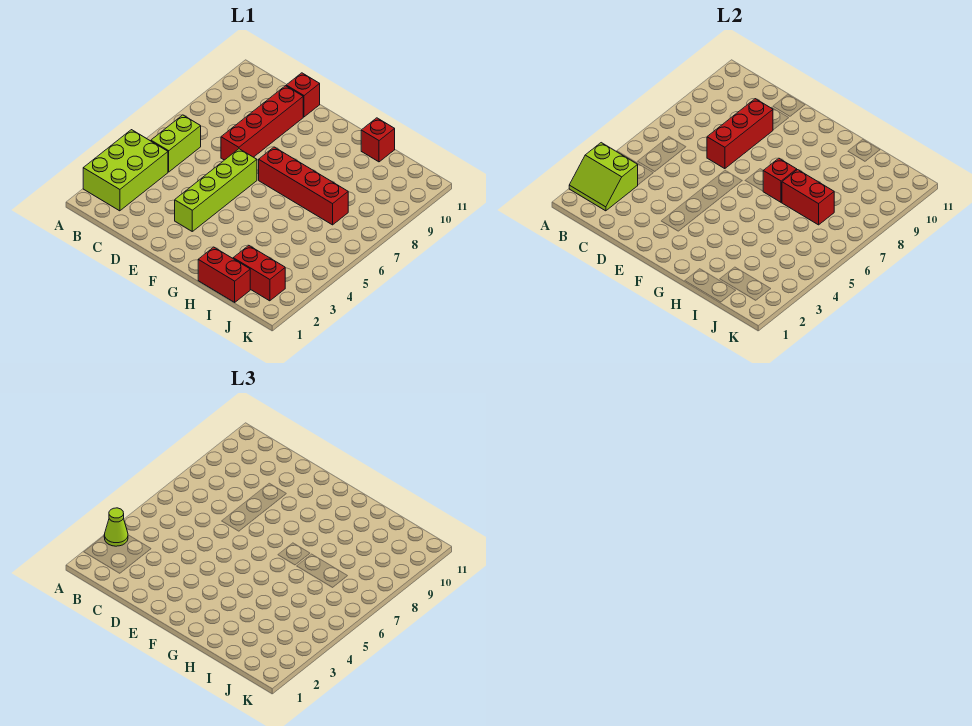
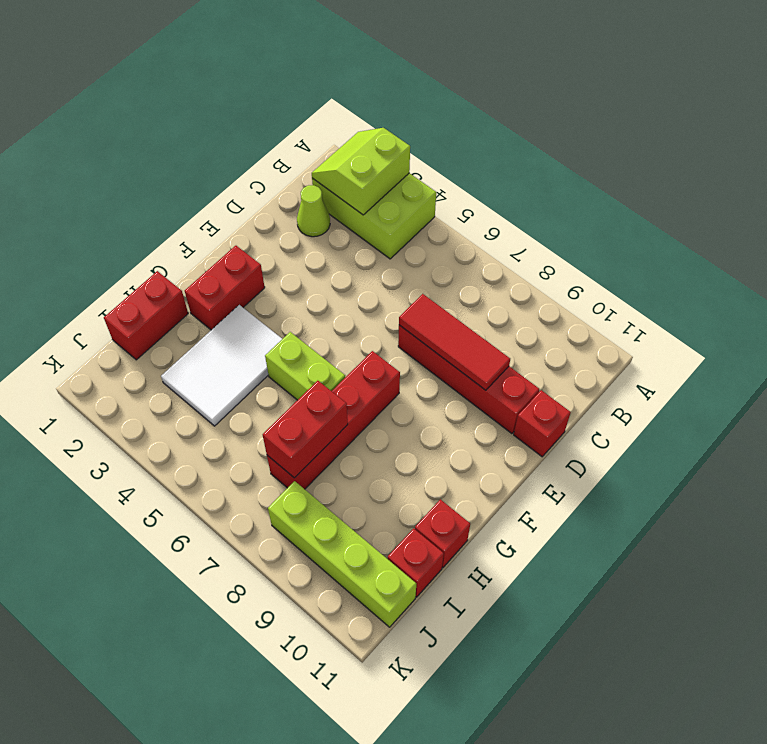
lime 1x1 cone [104,508,128,546] -> lime 1x1 cone moved to [297,185,330,237]
lime 1x2 brick [151,115,201,172] -> lime 1x2 brick moved to [265,332,345,400]
red 1x3 brick [707,99,773,169] -> red 1x3 tile [399,294,510,390]
lime 1x4 brick [175,149,257,231] -> lime 1x4 brick moved to [268,481,416,627]
none -> white 2x3 tile [161,305,282,426]
red 1x1 brick [763,158,797,202] -> red 1x1 brick moved to [387,528,444,597]
red 1x2 brick [233,246,285,301] -> red 1x2 brick moved to [185,246,265,330]

